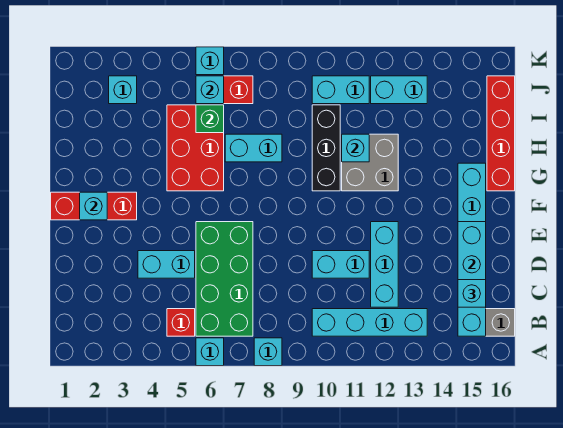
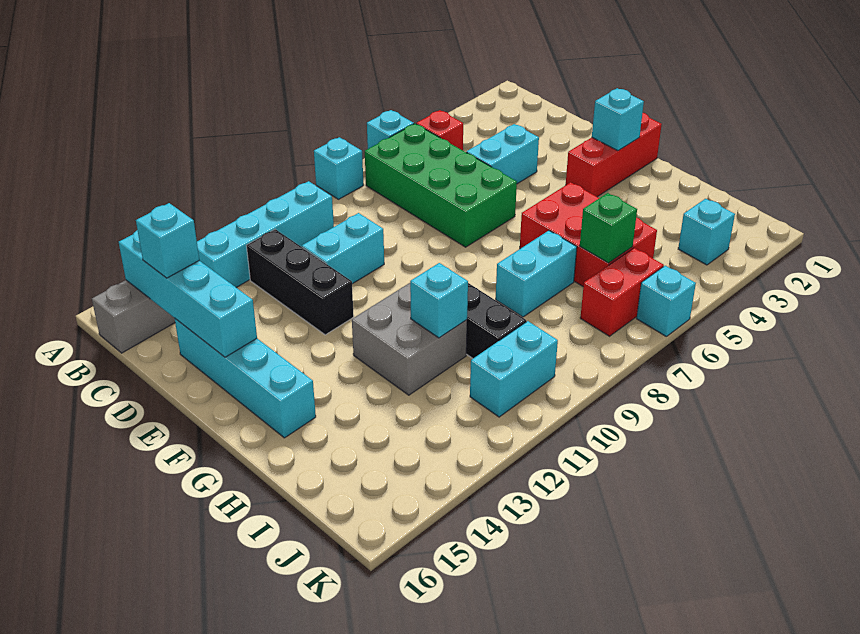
cyan 1x3 brick [371,222,398,307] -> black 1x3 brick [246,229,354,335]
red 1x4 brick [487,76,515,191] -> none
cyan 1x1 brick [196,76,224,104] -> none
cyan 1x2 brick [371,76,427,104] -> none

